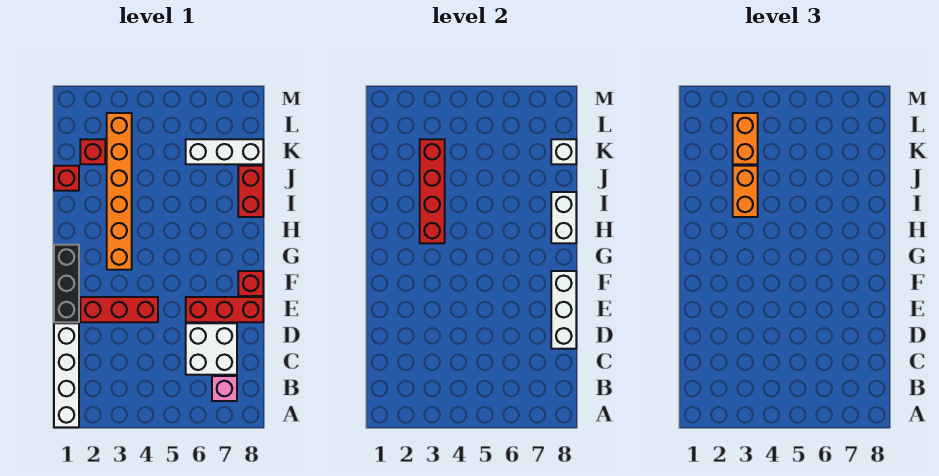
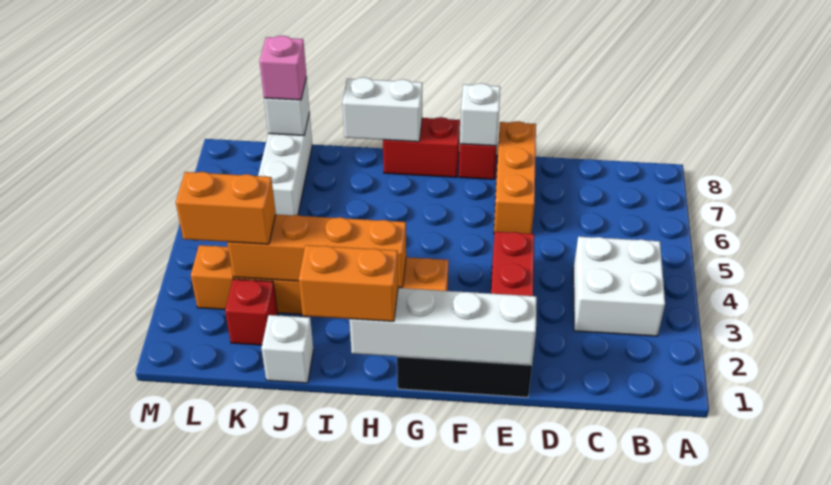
white 1x4 brick [54,323,79,427] -> white 1x4 brick moved to [349,288,537,365]
pink 1x1 brick [212,376,237,401] -> pink 1x1 brick moved to [260,36,306,100]
white 2x2 brick [186,323,237,375] -> white 2x2 brick moved to [573,236,665,336]
white 1x3 brick [551,271,576,349] -> white 1x1 brick [460,83,500,146]
red 1x3 brick [186,297,263,322] -> orange 1x3 brick [494,121,536,234]
red 1x4 brick [420,139,445,243] -> orange 1x4 brick [227,215,406,287]
orange 1x2 brick [733,166,758,217] -> orange 1x2 brick moved to [299,245,398,321]
red 1x2 brick [238,166,263,217] -> red 1x2 brick moved to [383,117,460,177]
red 1x1 brick [54,166,79,191] -> white 1x1 brick [262,315,313,383]

